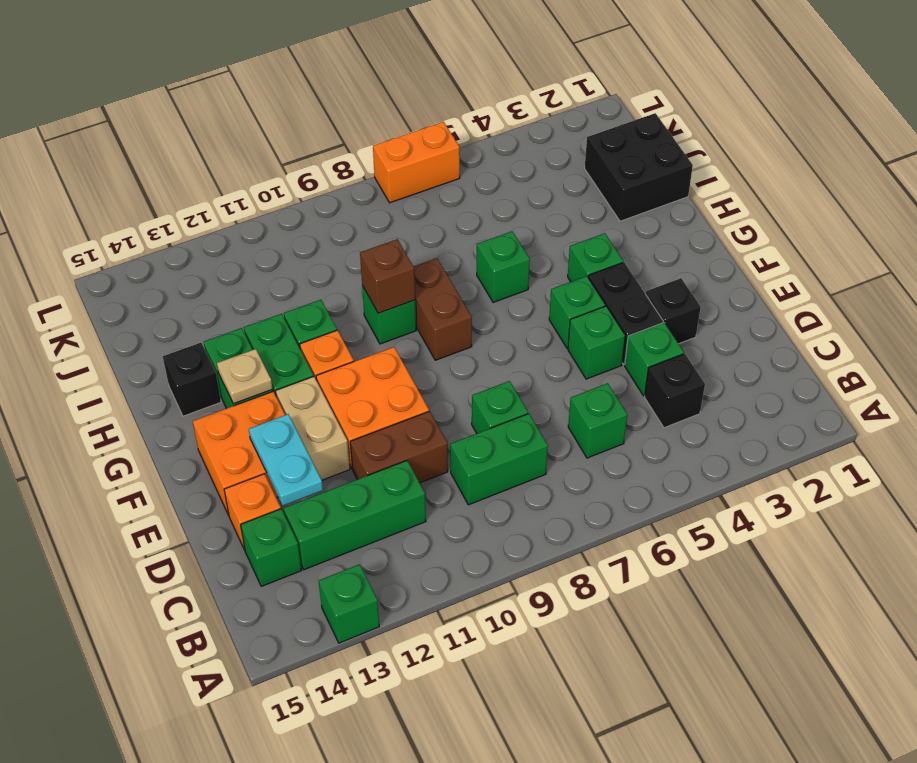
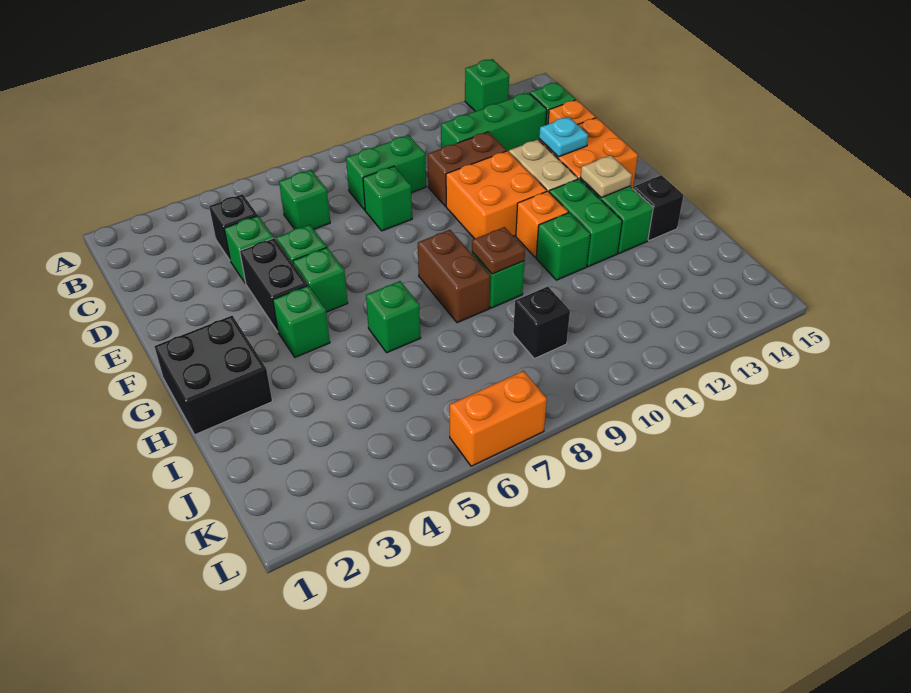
cyan 1x2 plate [249,414,323,506] -> cyan 1x1 plate [539,117,588,157]
black 1x1 brick [646,278,701,344] -> black 1x1 brick moved to [513,287,570,359]
brown 1x1 brick [360,239,415,313] -> brown 1x1 plate [472,227,525,274]
black 2x2 brick [585,113,693,221] -> black 2x2 brick moved to [154,316,272,435]

